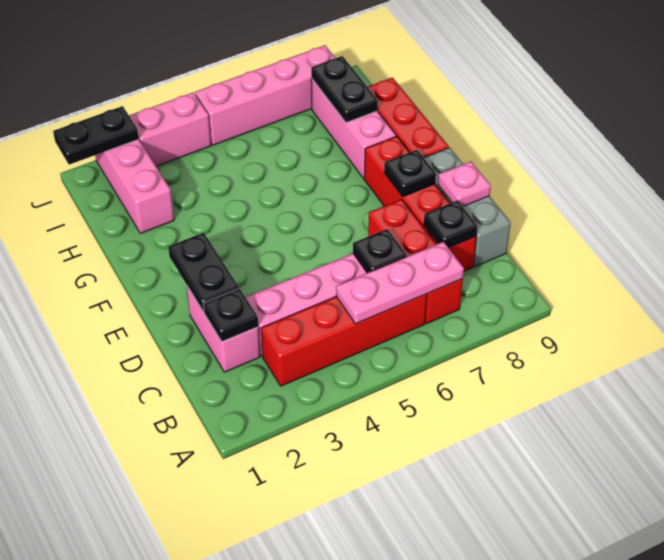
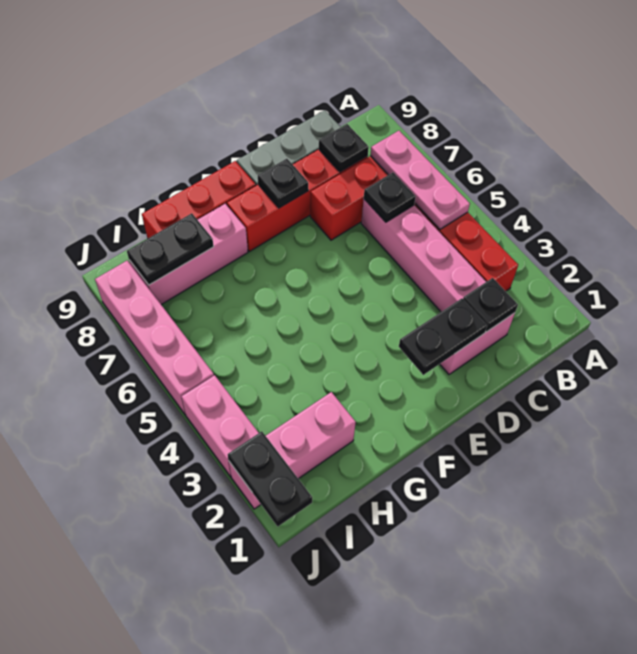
pink 1x1 plate [438,161,491,207] -> none

